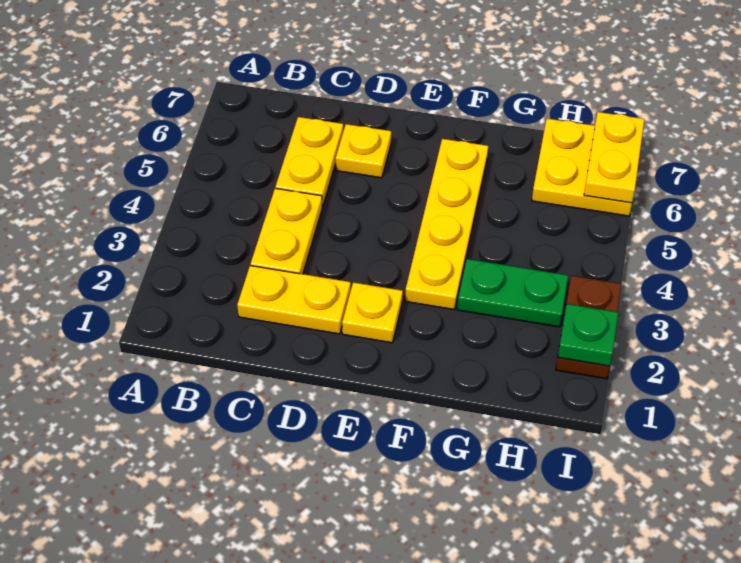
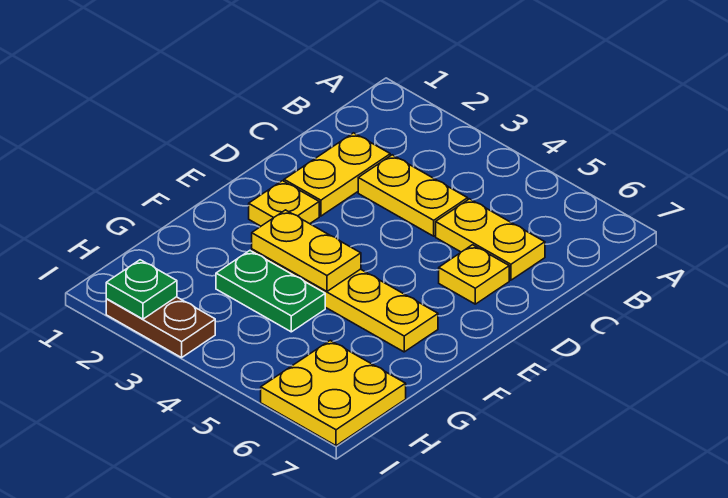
green 1x2 plate [457,259,568,327] -> green 1x2 plate turned to [216,251,325,332]
yellow 1x2 plate [584,112,644,203] -> yellow 1x2 plate moved to [252,210,361,291]

